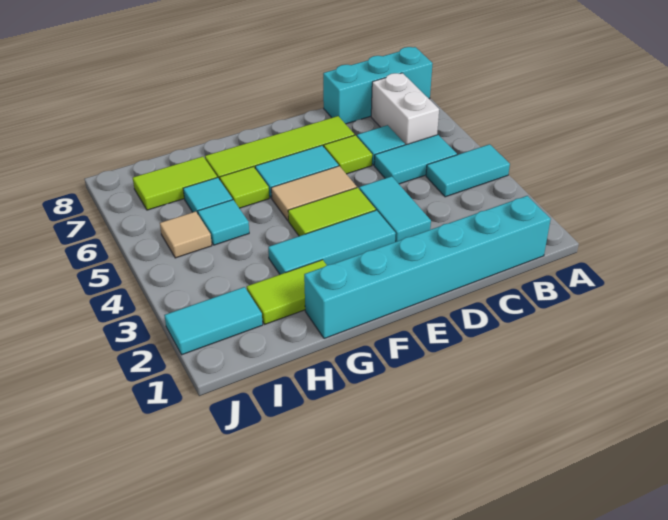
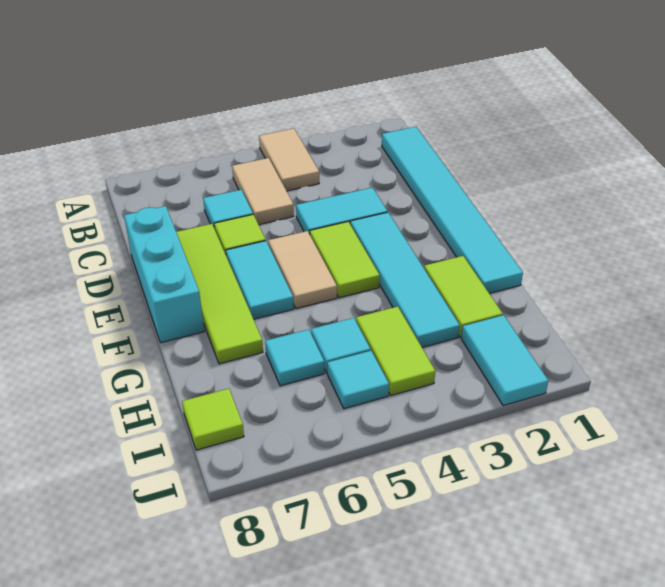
cyan 1x2 tile [426,144,510,197] -> tan 1x2 tile [259,128,319,191]
cyan 1x3 brick [323,47,433,124] -> cyan 1x3 brick moved to [124,206,204,343]
cyan 1x6 brick [304,196,551,339] -> cyan 1x6 tile [382,127,523,293]
cyan 1x2 tile [374,135,457,184] -> tan 1x2 tile [232,158,294,225]
white 1x2 brick [371,73,439,145] -> none
cyan 1x3 tile [268,210,396,274] -> cyan 1x4 tile [350,212,460,347]
lime 1x1 tile [220,167,269,208] -> lime 1x1 tile moved to [182,389,244,450]
lime 1x2 tile [133,157,217,210] -> lime 1x2 tile moved to [356,306,435,395]
tan 1x1 tile [160,212,212,258] -> cyan 1x1 tile [327,351,389,409]

